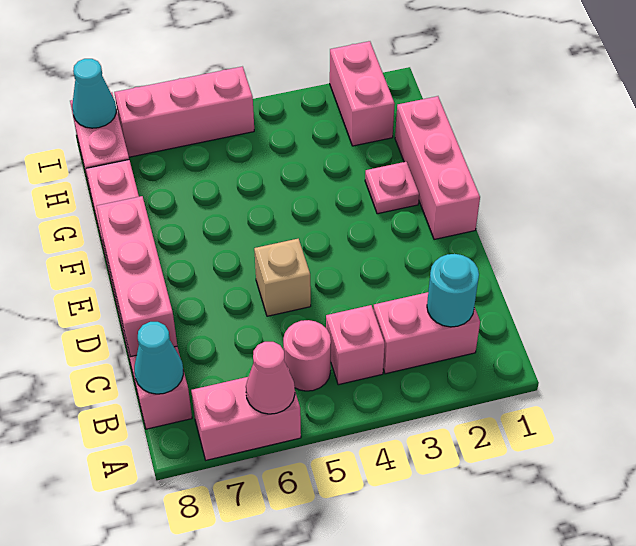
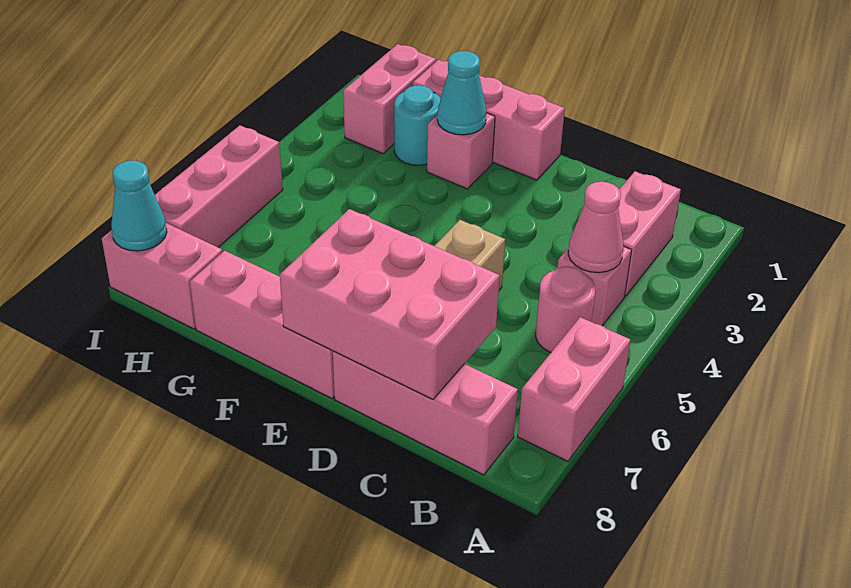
pink 1x1 cone [246,342,295,414] -> pink 1x1 cone moved to [568,182,623,273]
cyan 1x1 round brick [427,254,479,327] -> cyan 1x1 round brick moved to [394,85,441,165]
cyan 1x1 cone [134,322,183,394] -> cyan 1x1 cone moved to [437,51,486,135]
pink 1x3 brick [96,196,177,357] -> pink 2x3 brick [280,209,500,399]
pink 1x1 plate [365,162,419,214] -> pink 1x1 brick [427,113,495,189]
pink 1x2 brick [330,41,395,146] -> pink 1x2 brick turned to [343,44,436,154]

